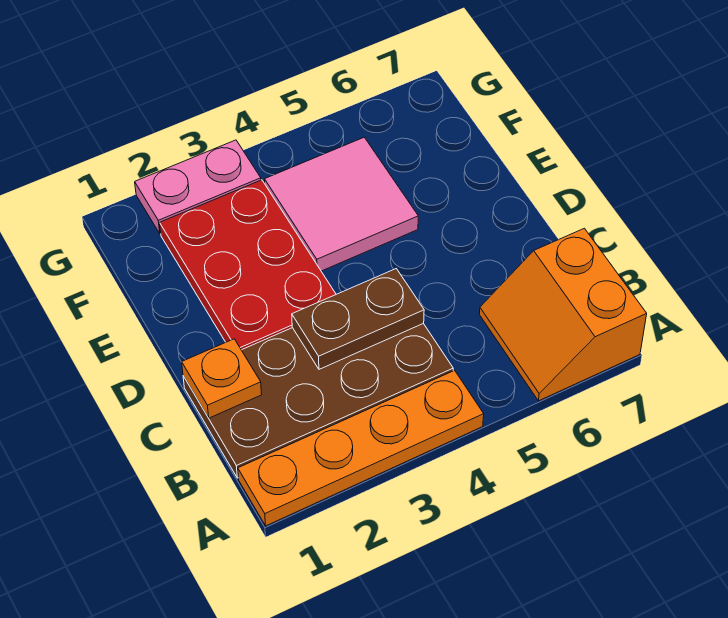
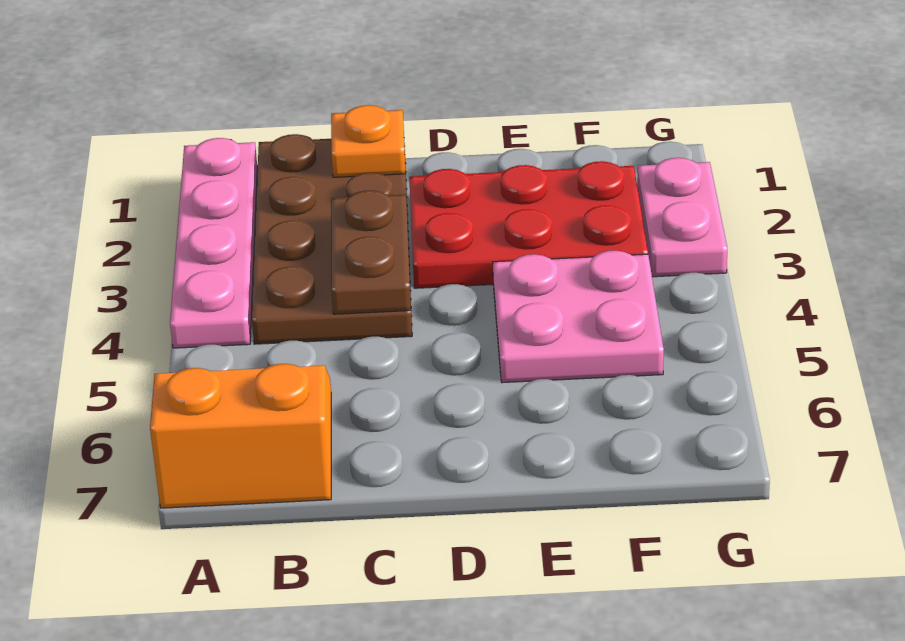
orange 1x4 plate [238,370,484,526] -> pink 1x4 plate [170,138,257,348]
pink 2x2 tile [265,137,418,271] -> pink 2x2 plate [493,250,664,383]

